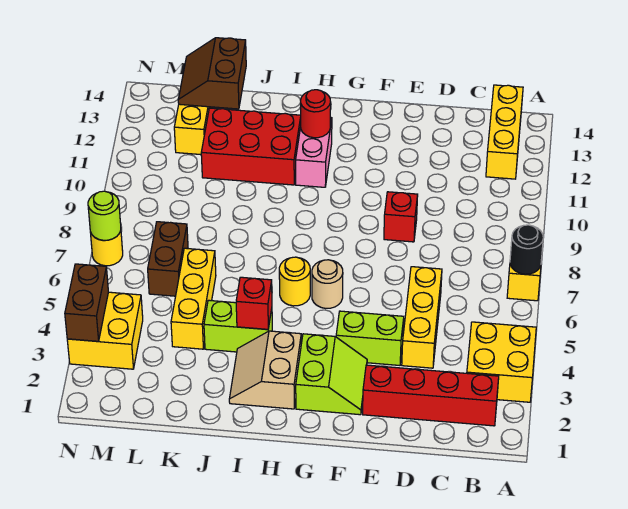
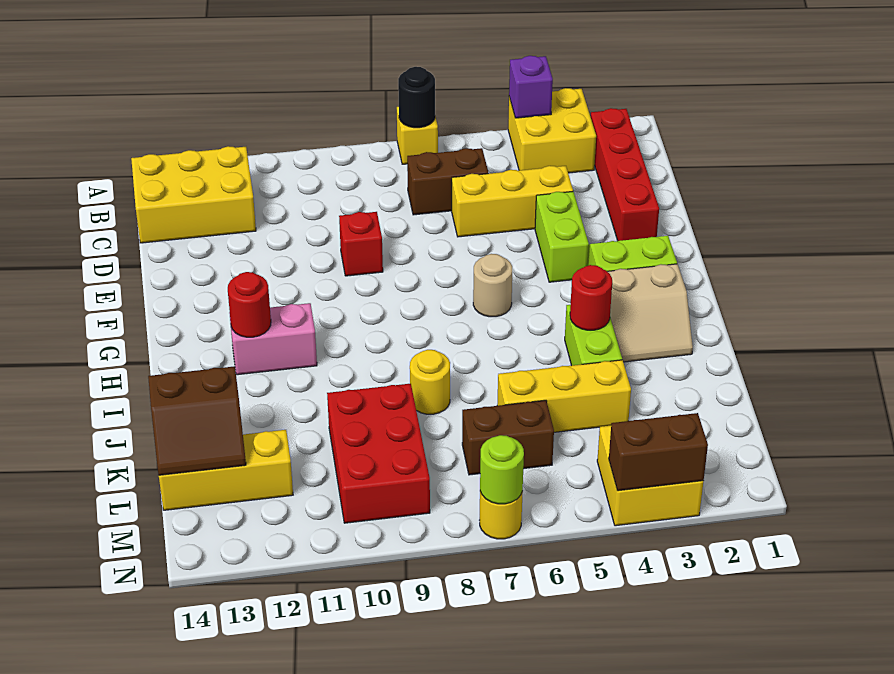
none -> purple 1x1 brick [509,56,553,118]
yellow 1x3 brick [486,85,523,179] -> yellow 2x3 brick [131,146,256,243]
none -> brown 1x2 brick [407,148,488,215]
yellow 1x1 round brick [279,257,310,306] -> yellow 1x1 round brick moved to [410,350,450,414]
red 1x1 brick [236,277,272,329] -> red 1x1 round brick [570,265,612,330]
red 2x3 brick [201,108,301,185] -> red 2x3 brick moved to [327,384,430,523]

